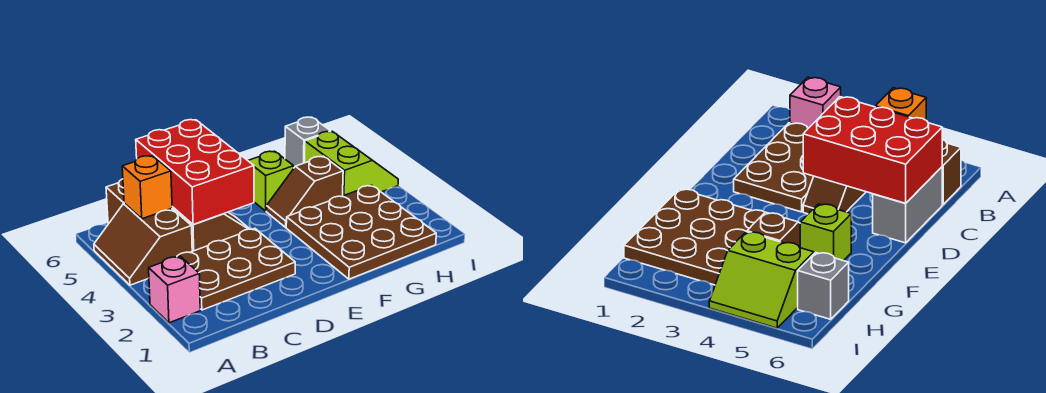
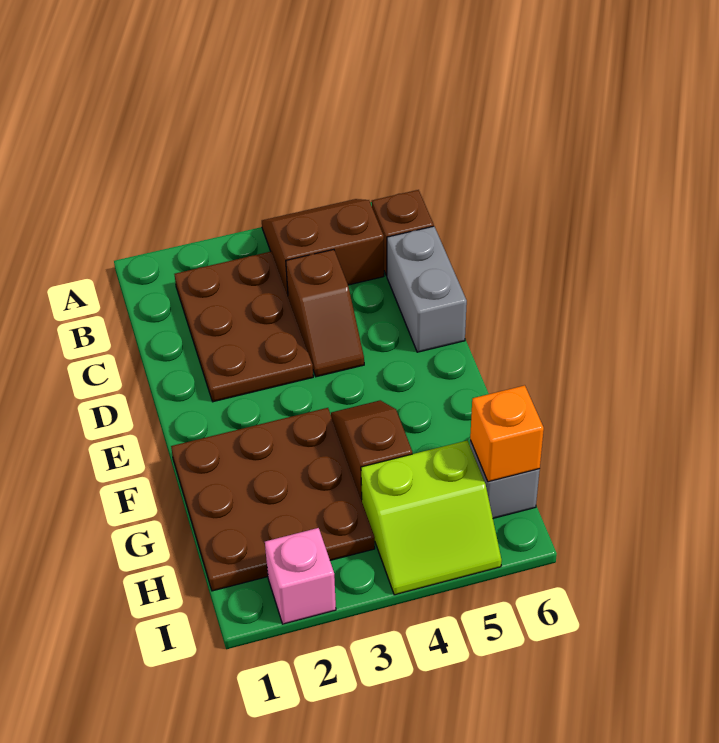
pink 1x1 brick [149,256,200,323] -> pink 1x1 brick moved to [265,528,336,624]
orange 1x1 brick [122,156,172,219] -> orange 1x1 brick moved to [470,385,544,482]
red 2x3 brick [136,120,254,225] -> none
lime 1x1 brick [248,151,294,211] -> none

